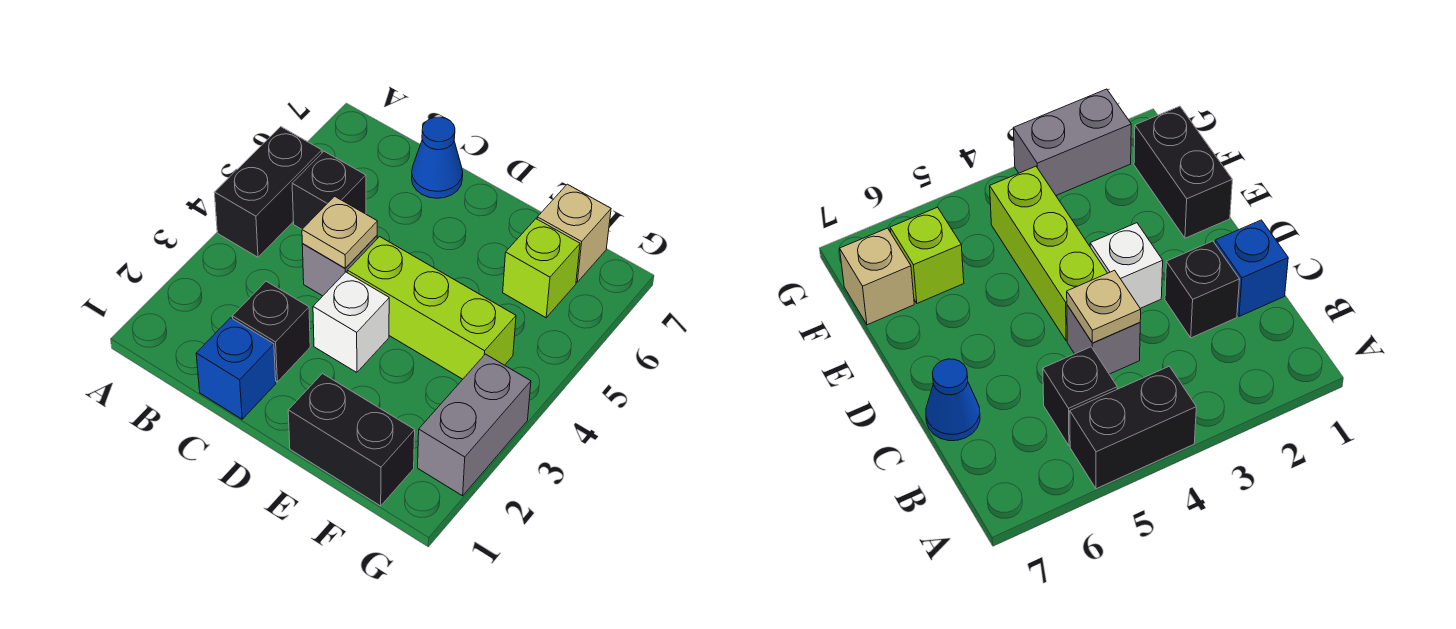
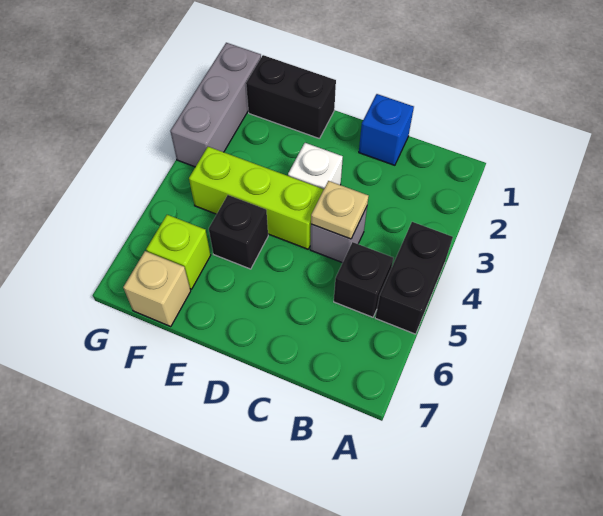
black 1x1 brick [232,281,310,382] -> black 1x1 brick moved to [209,195,268,269]
blue 1x1 cone [412,117,463,198] -> none
grey 1x2 brick [418,354,531,496] -> grey 1x3 brick [170,43,261,167]

